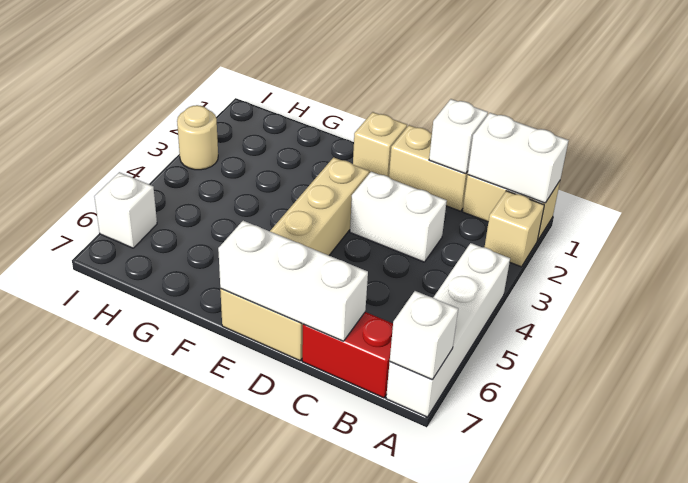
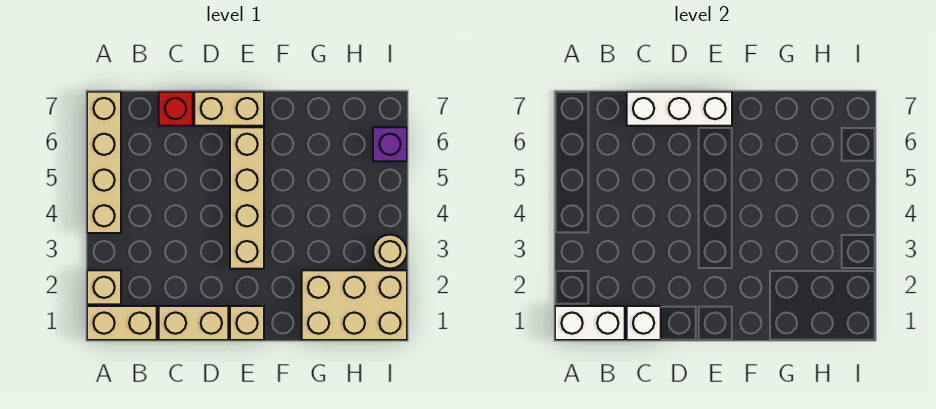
white 1x4 brick [386,243,510,417] -> tan 1x4 brick [87,92,121,233]
white 1x1 brick [390,291,458,380] -> none
red 1x2 brick [302,312,393,398] -> red 1x1 brick [159,92,193,126]
white 1x2 brick [350,172,447,262] -> none
none -> tan 2x3 brick [302,270,407,340]
white 1x1 brick [94,172,157,248] -> purple 1x1 brick [373,127,407,161]

